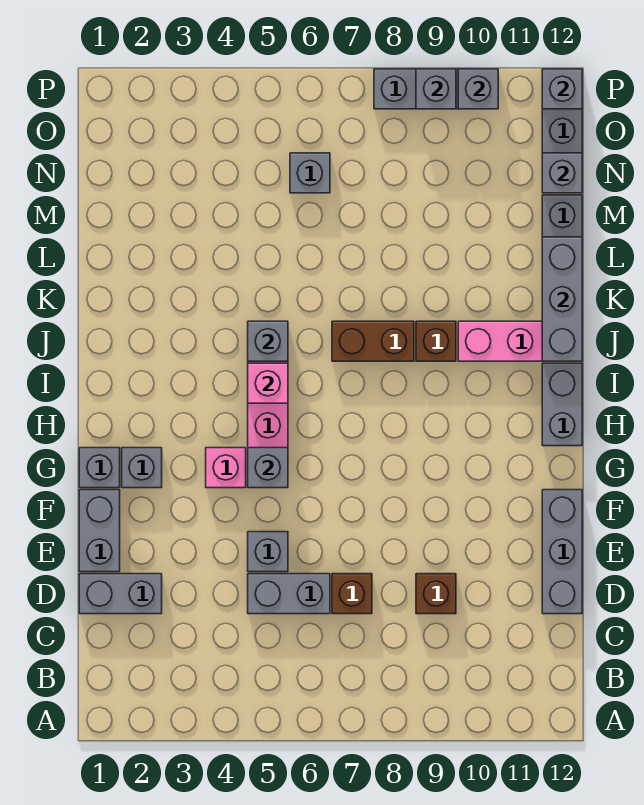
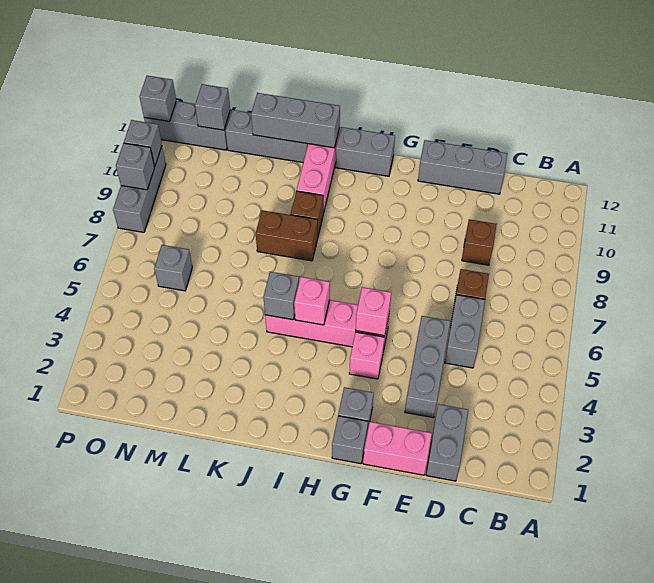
grey 1x2 brick [79,490,120,572] -> pink 1x2 brick [363,422,432,475]
grey 1x1 brick [248,532,288,572] -> grey 1x3 brick [405,316,450,418]
grey 1x1 brick [248,448,288,488] -> pink 1x1 brick [356,287,391,336]
brown 1x2 brick [332,321,414,361] -> brown 1x2 brick turned to [256,210,318,261]

